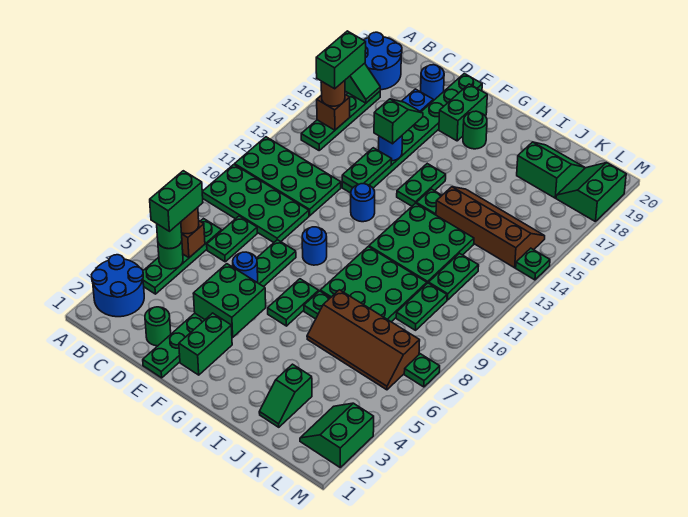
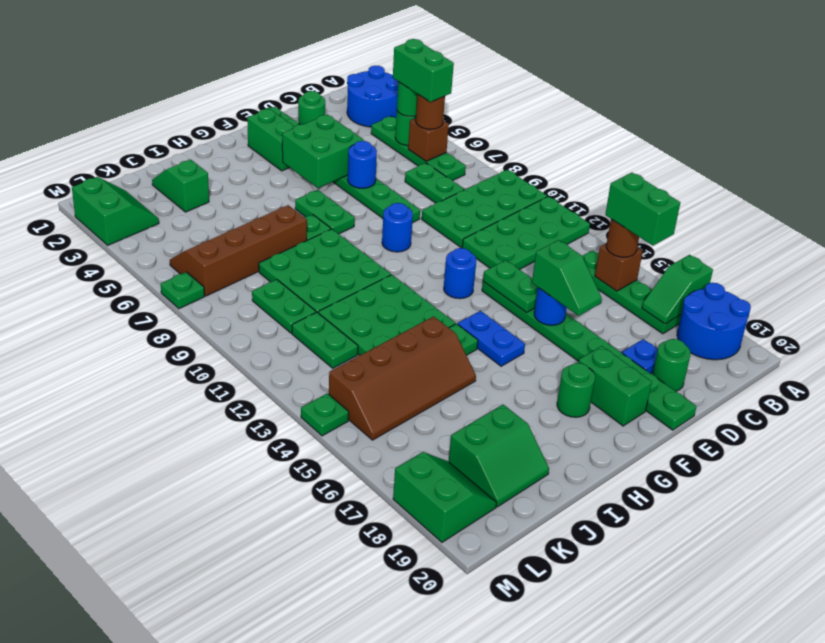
blue 1x1 round brick [421,65,444,101] -> green 1x1 round brick [652,339,691,391]
green 1x2 plate [397,164,446,206] -> blue 1x2 plate [458,311,525,366]

